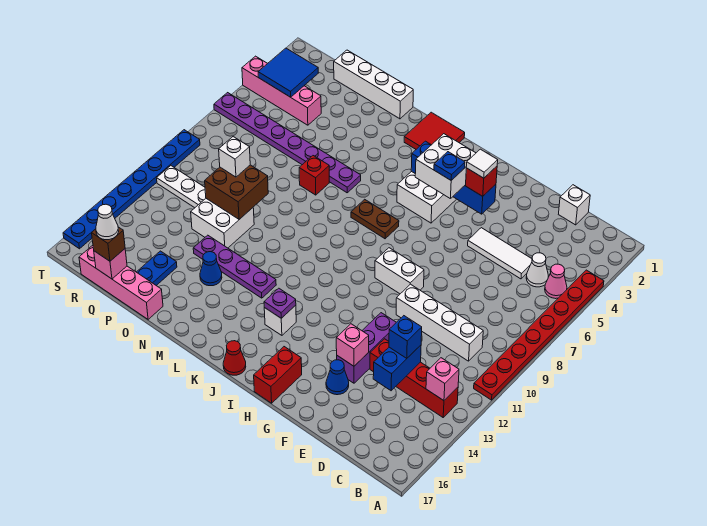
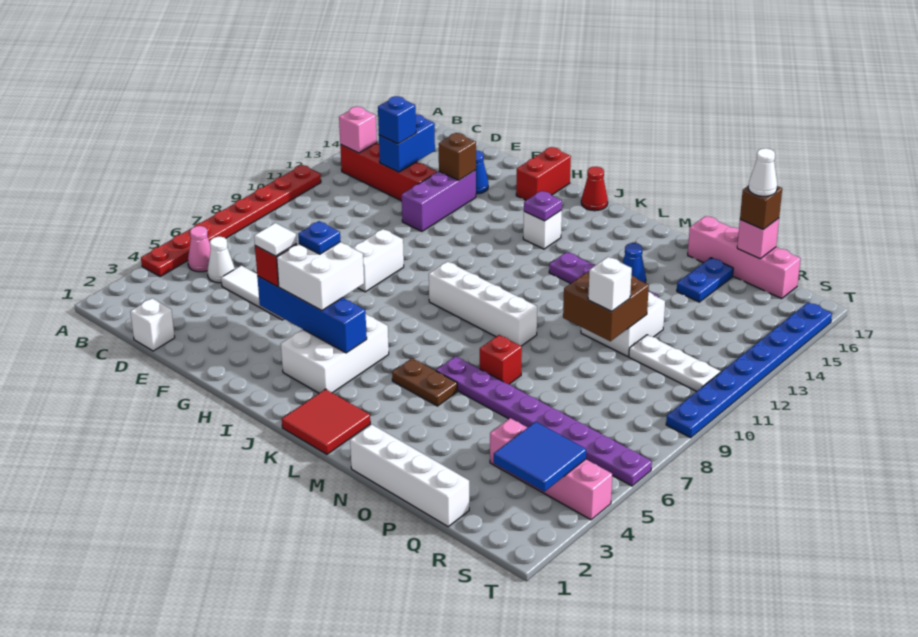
white 1x4 brick [396,284,483,361] -> white 1x4 brick moved to [429,262,537,346]
pink 1x1 brick [336,324,369,366] -> brown 1x1 brick [439,133,476,180]
white 1x2 brick [375,248,424,294] -> white 1x2 brick turned to [353,229,404,292]
brown 1x2 plate [351,199,399,239] -> brown 1x2 plate moved to [392,358,457,406]

